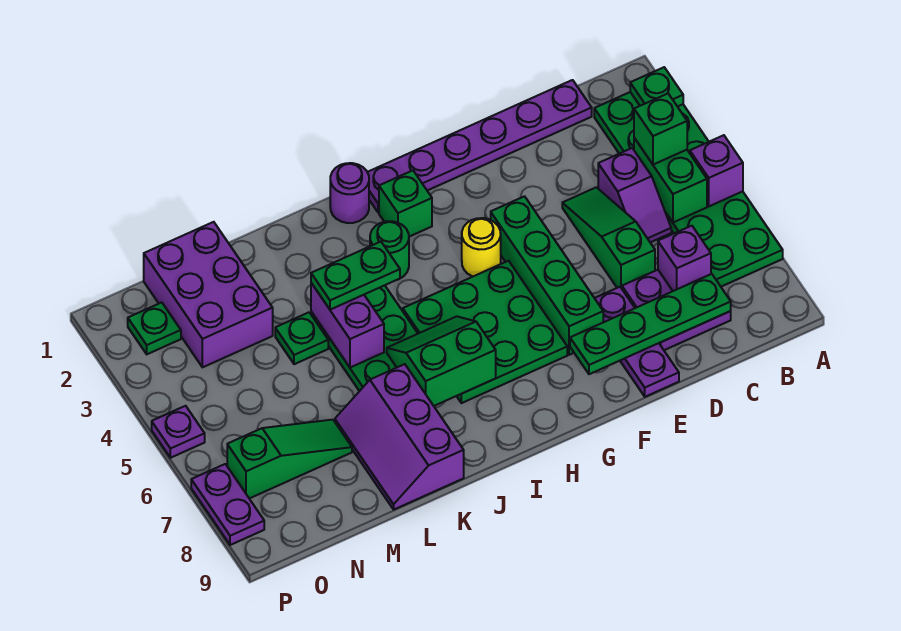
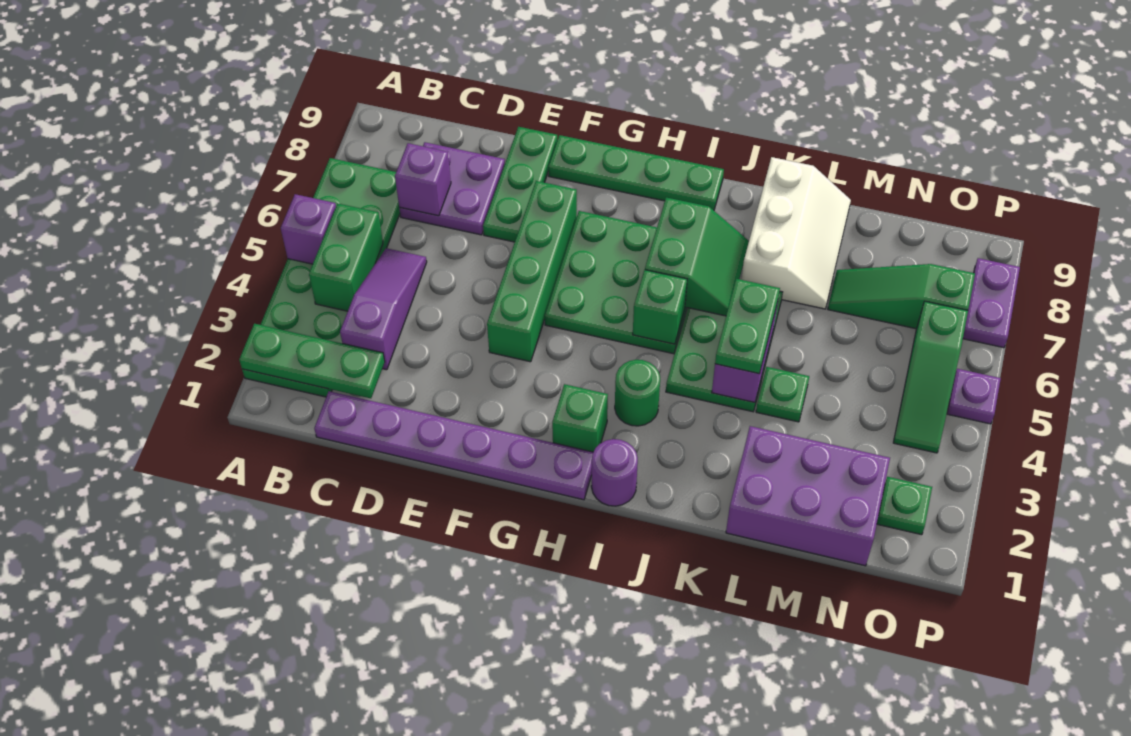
green 1x1 plate [630,67,683,107] -> green 1x3 plate [239,324,385,398]
green 1x1 brick [634,93,687,165] -> green 1x1 brick moved to [633,270,687,344]
purple 1x2 slope [598,148,671,242] -> purple 1x3 slope [340,248,427,370]
green 1x4 plate [570,274,731,374] -> green 1x4 plate moved to [549,135,724,210]
green 1x3 slope [562,187,655,288] -> green 1x3 slope moved to [893,301,968,453]
purple 1x3 plate [595,287,679,397] -> green 1x3 plate [483,127,557,242]
yellow 1x1 round brick [462,218,501,276] -> none
green 2x2 slope [387,316,496,406] -> green 2x2 slope turned to [645,197,749,316]
green 1x2 plate [311,242,400,310] -> green 1x2 plate turned to [715,279,780,374]
purple 2x3 slope [335,364,464,509] -> white 2x3 slope [741,157,851,309]
purple 2x3 brick [144,222,273,367] -> purple 2x3 brick turned to [726,426,890,566]

